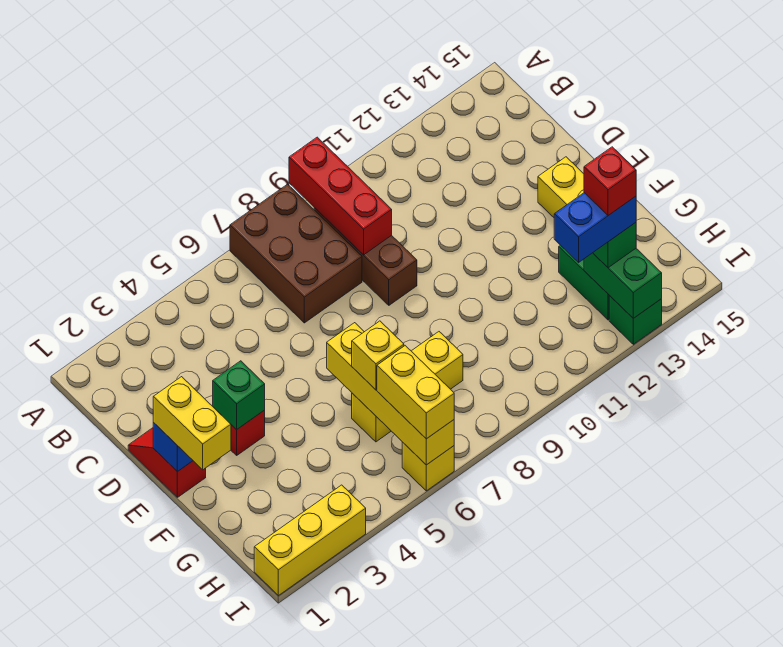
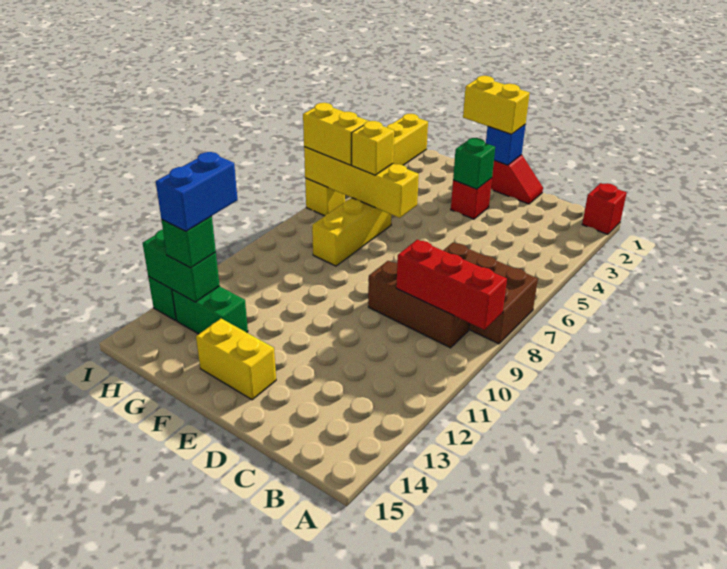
red 1x1 brick [584,147,636,216] -> red 1x1 brick moved to [582,183,627,234]

